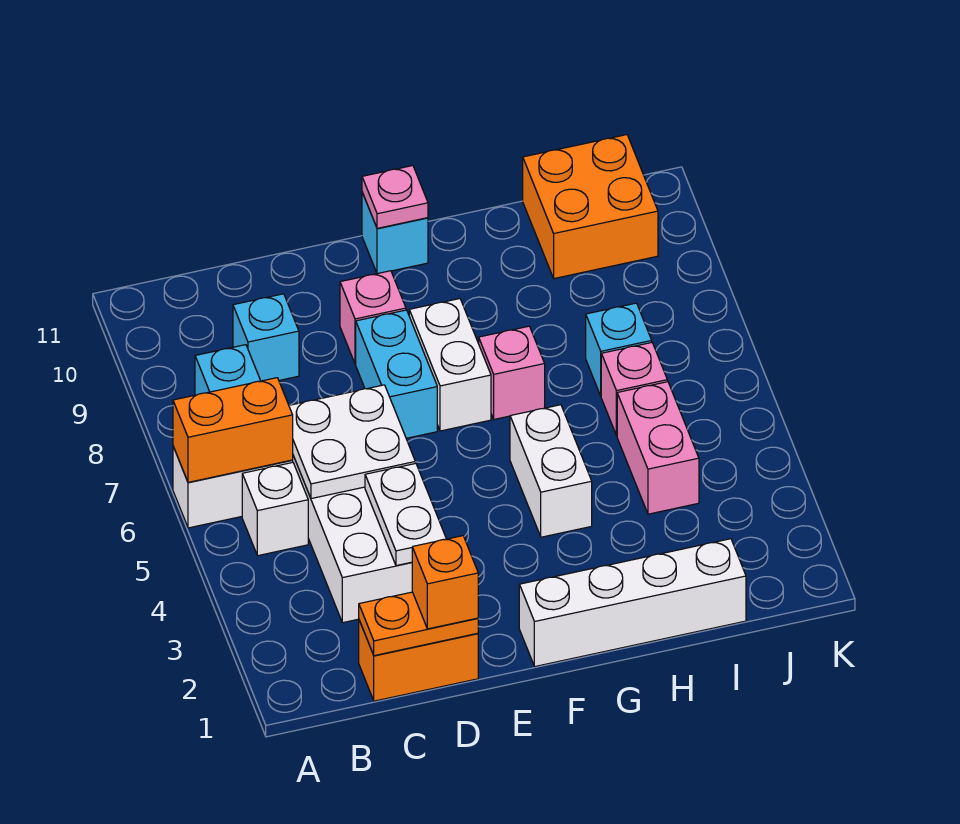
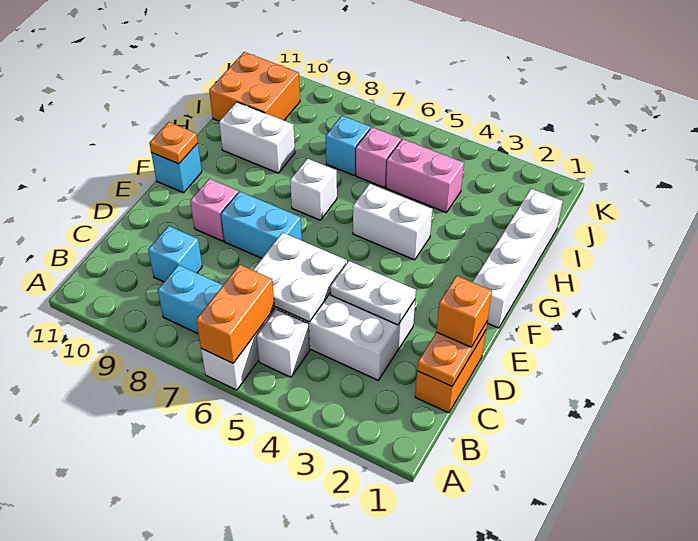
white 1x2 brick [409,299,491,431] -> white 1x2 brick moved to [219,102,295,173]
pink 1x1 plate [362,166,428,228] -> orange 1x1 plate [150,122,198,164]
pink 1x1 brick [479,326,545,419] -> white 1x1 brick [290,158,337,220]

